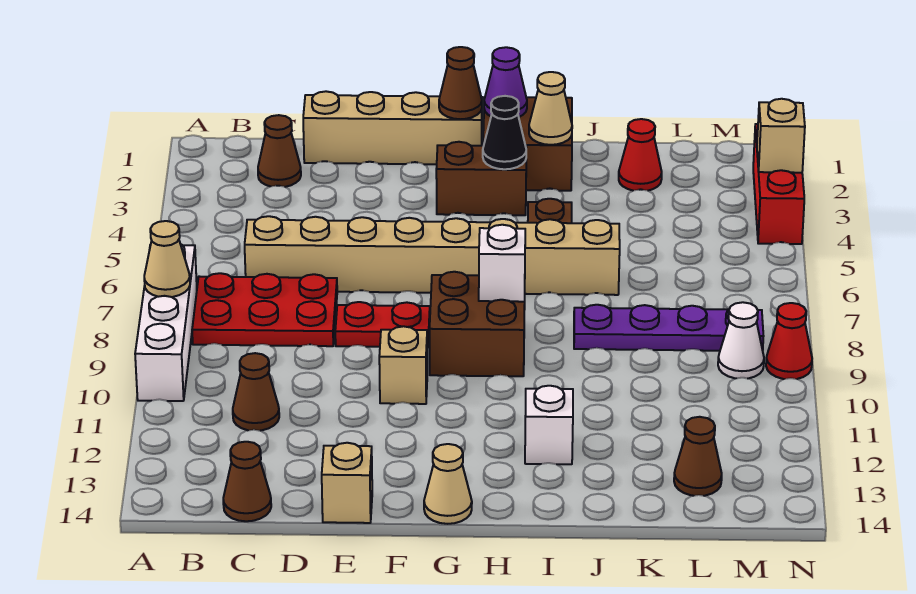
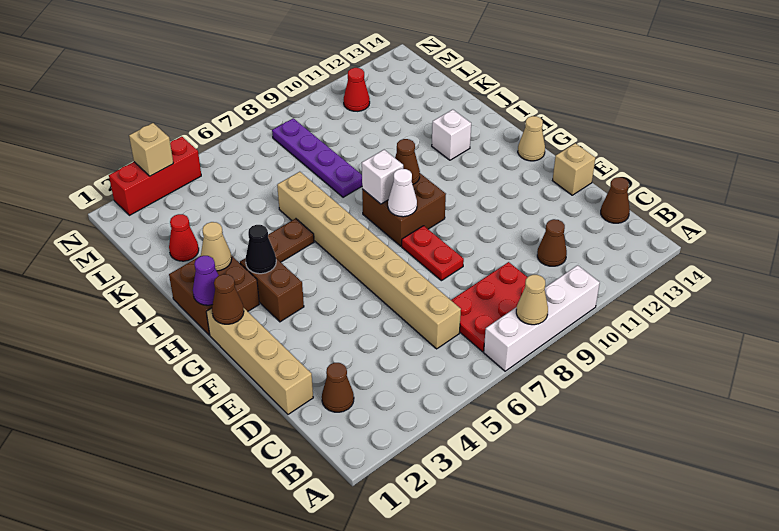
red 2x3 plate [192,273,337,346] -> red 2x3 plate turned to [451,262,527,352]
tan 1x1 brick [379,326,427,404] -> none
brown 1x1 cone [674,417,722,496] -> brown 1x1 cone moved to [395,139,420,184]
white 1x1 cone [718,302,764,378] -> white 1x1 cone moved to [388,169,417,217]
red 1x1 cone [766,303,812,379] -> red 1x1 cone moved to [344,68,370,111]

